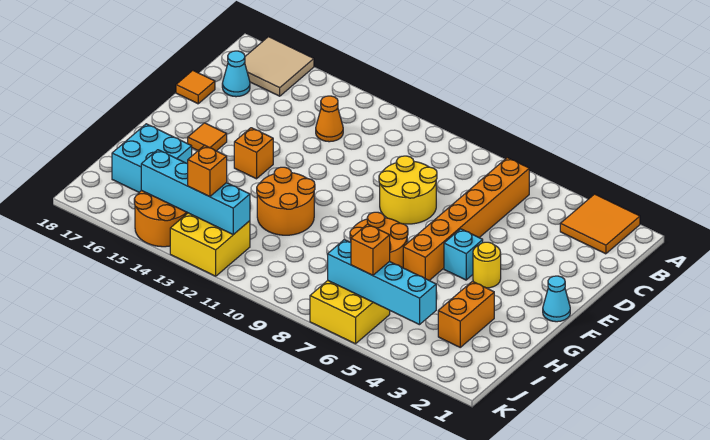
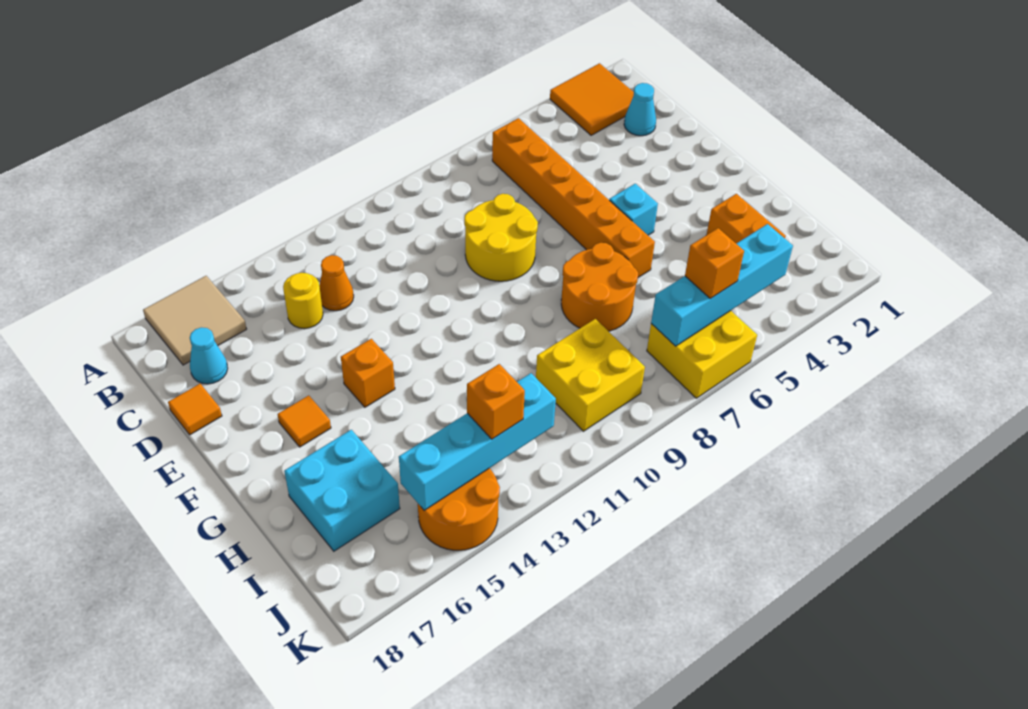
cyan 1x1 cone [543,276,570,322] -> cyan 1x1 cone moved to [624,83,656,136]
yellow 1x1 round brick [473,242,501,288] -> yellow 1x1 round brick moved to [283,273,323,329]
orange 2x2 round brick [257,167,315,235] -> none
yellow 2x2 brick [170,213,250,276] -> yellow 2x2 brick moved to [536,319,645,431]

